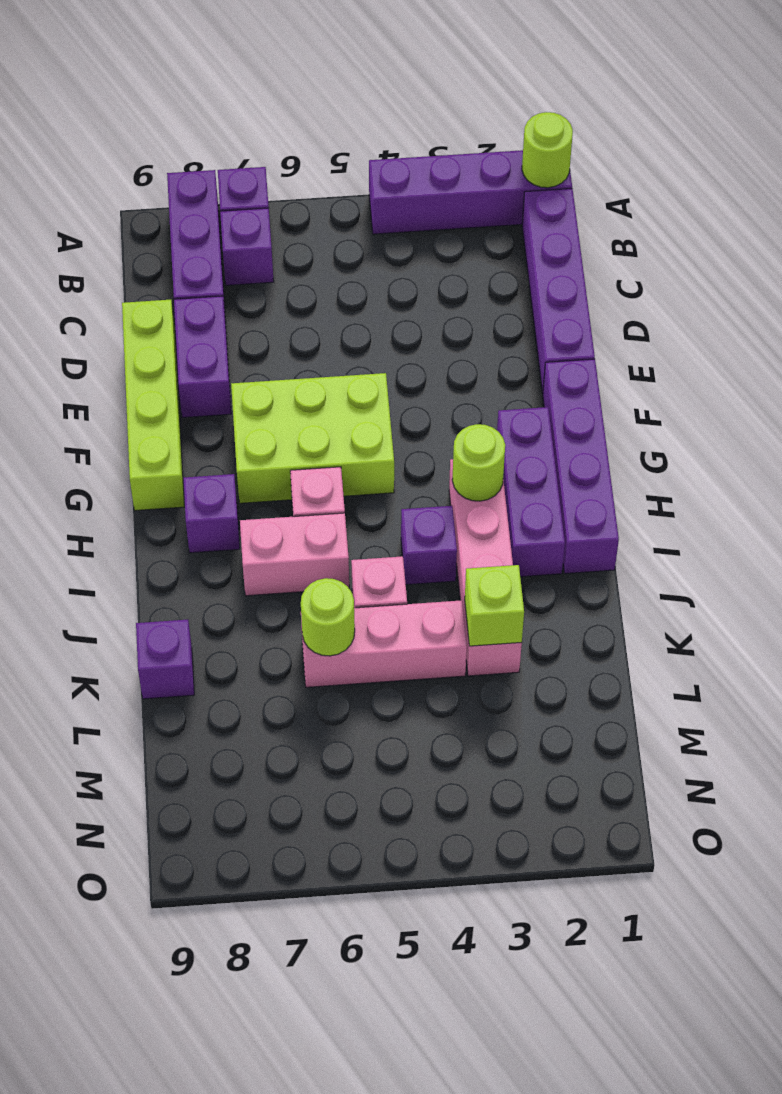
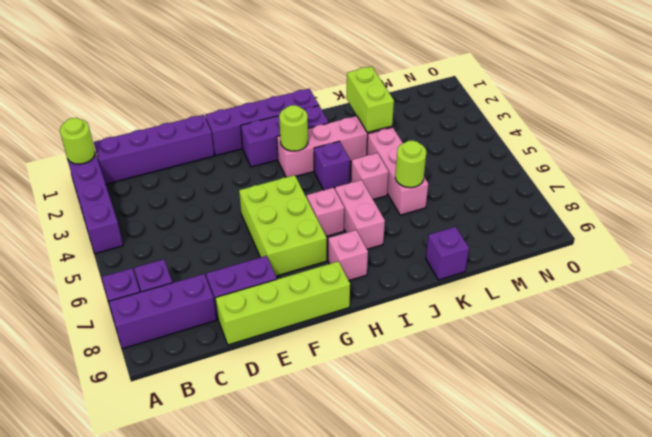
purple 1x1 brick [183,474,240,553] -> pink 1x1 brick [328,230,368,280]
lime 1x1 brick [465,565,524,646] -> lime 1x2 brick [346,66,394,133]

